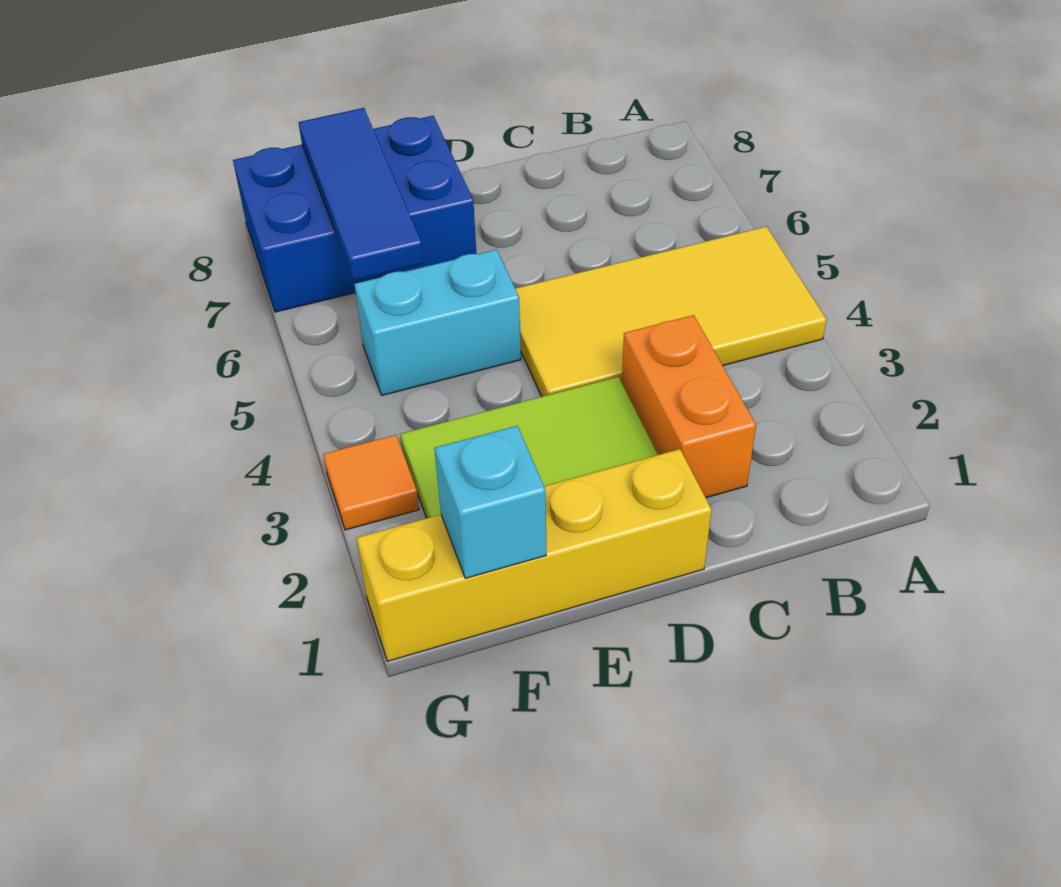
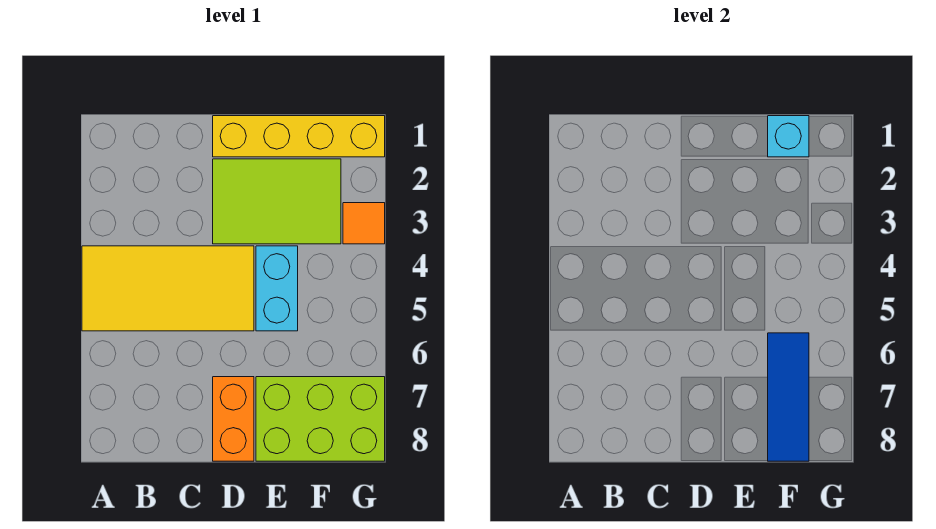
orange 1x2 brick [622,315,756,498] -> orange 1x2 brick moved to [213,377,254,461]
cyan 1x2 brick [354,250,521,395] -> cyan 1x2 brick turned to [256,246,298,331]
blue 2x3 brick [233,116,476,312] -> lime 2x3 brick [256,377,385,461]

